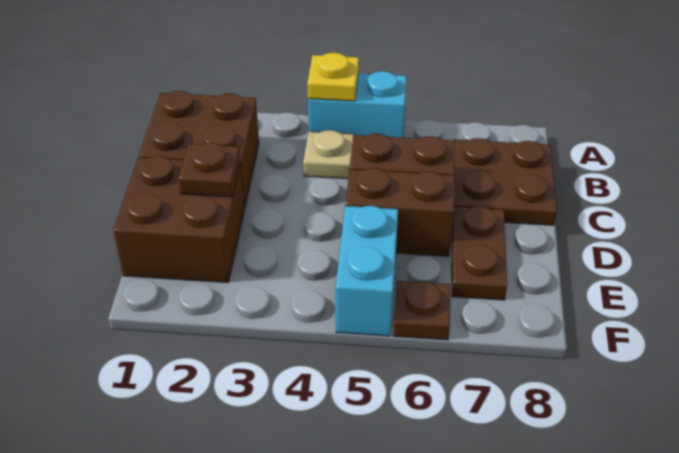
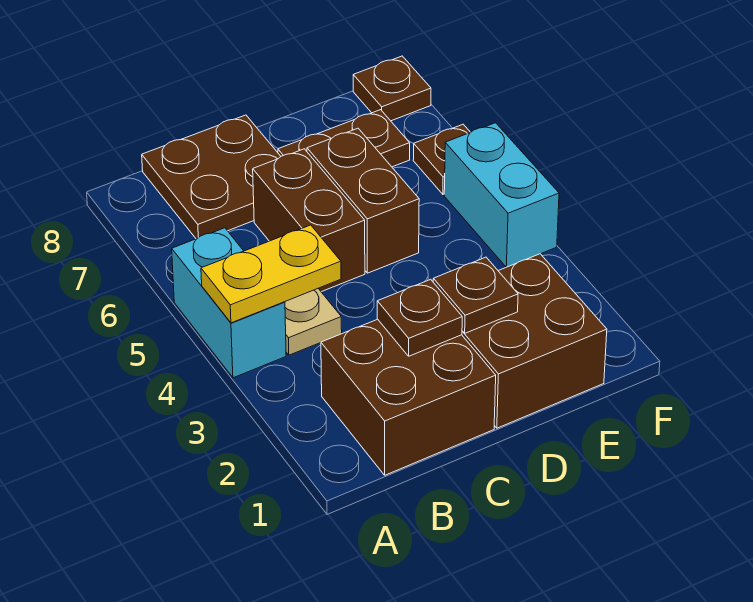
yellow 1x1 plate [307,53,359,101] -> yellow 1x2 plate [201,225,341,323]
none -> brown 1x1 plate [377,279,462,356]
cyan 1x2 brick [336,206,398,336] -> cyan 1x2 brick turned to [444,123,559,267]
none -> brown 1x1 plate [353,56,431,121]

